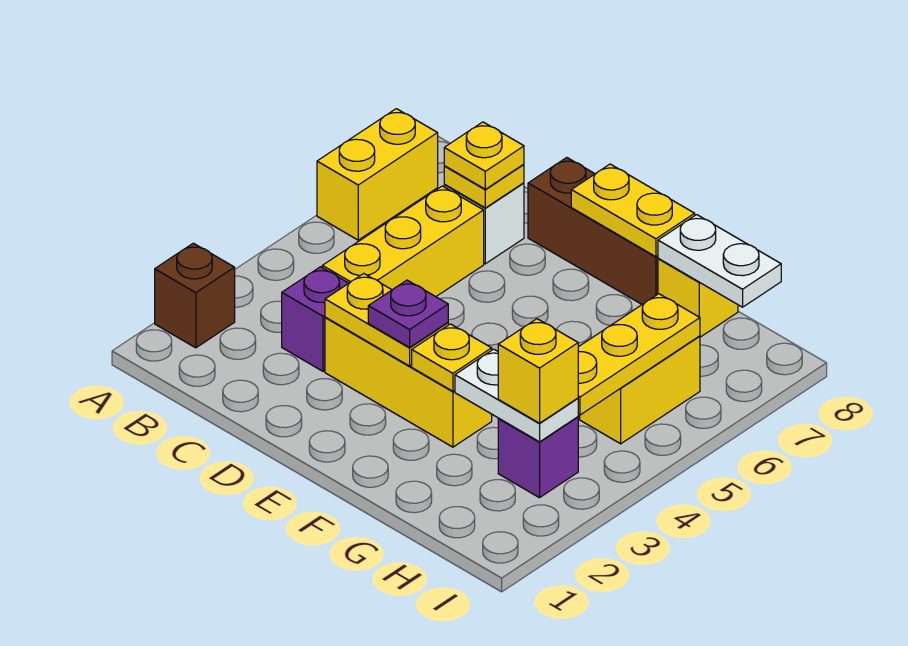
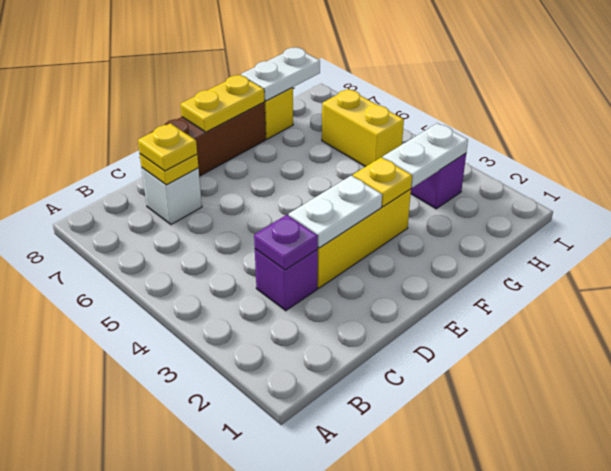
brown 1x1 brick [155,243,235,348] -> none
yellow 1x2 brick [317,109,438,240] -> none
yellow 1x3 brick [322,186,484,297] -> none
yellow 1x2 plate [325,274,448,366] -> white 1x2 plate [289,176,382,248]
purple 1x1 plate [368,280,448,347] -> purple 1x1 plate moved to [254,215,318,270]
yellow 1x1 brick [498,319,578,423] -> none
yellow 1x3 plate [578,294,700,415] -> none

